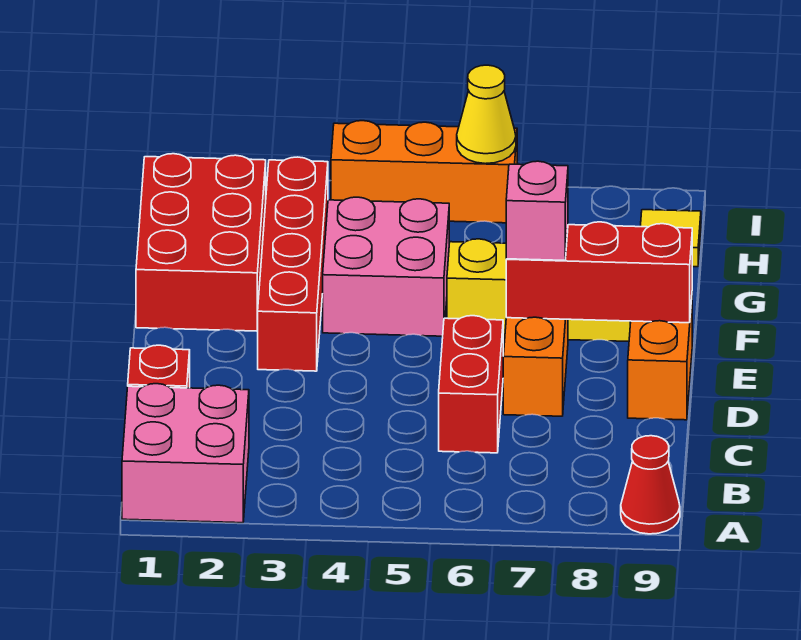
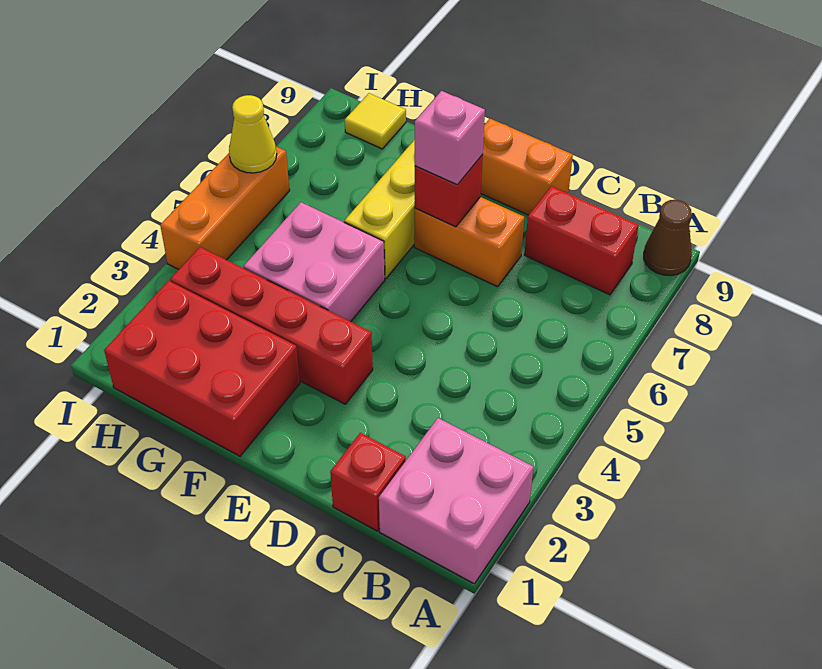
red 1x1 cone [621,436,680,534] -> brown 1x1 cone [644,200,692,276]
red 1x2 brick [439,316,503,453] -> red 1x2 brick moved to [524,186,639,295]
red 1x3 brick [506,222,692,323] -> red 1x1 brick [415,155,483,227]

